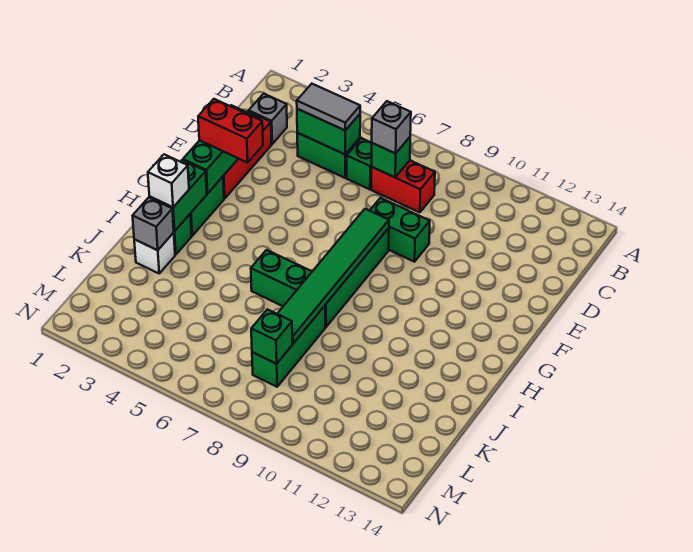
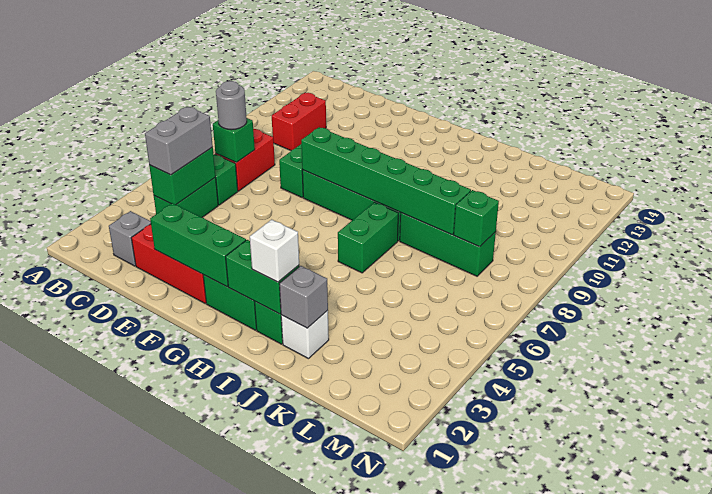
grey 1x2 tile [297,84,360,130] -> grey 1x2 brick [145,107,213,175]
grey 1x1 brick [372,101,411,153] -> grey 1x1 round brick [216,81,247,130]
red 1x2 brick [198,99,263,163] -> red 1x2 brick moved to [272,93,326,151]
green 1x6 tile [277,209,389,343] -> green 1x6 brick [301,127,471,235]

